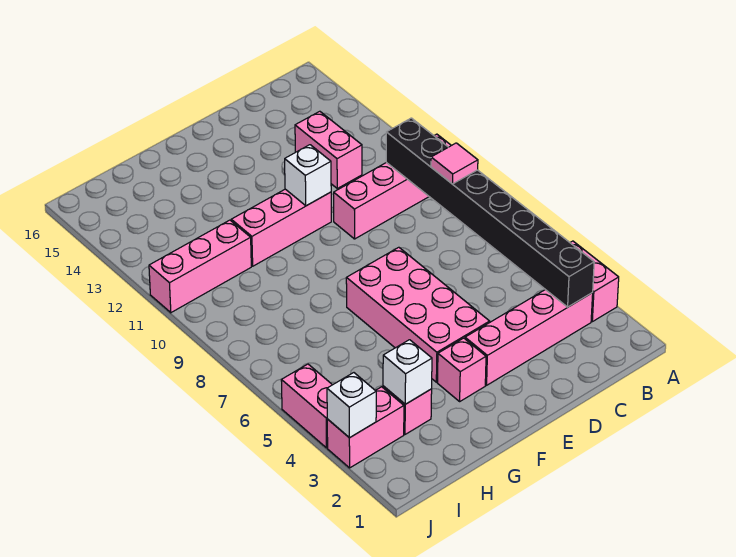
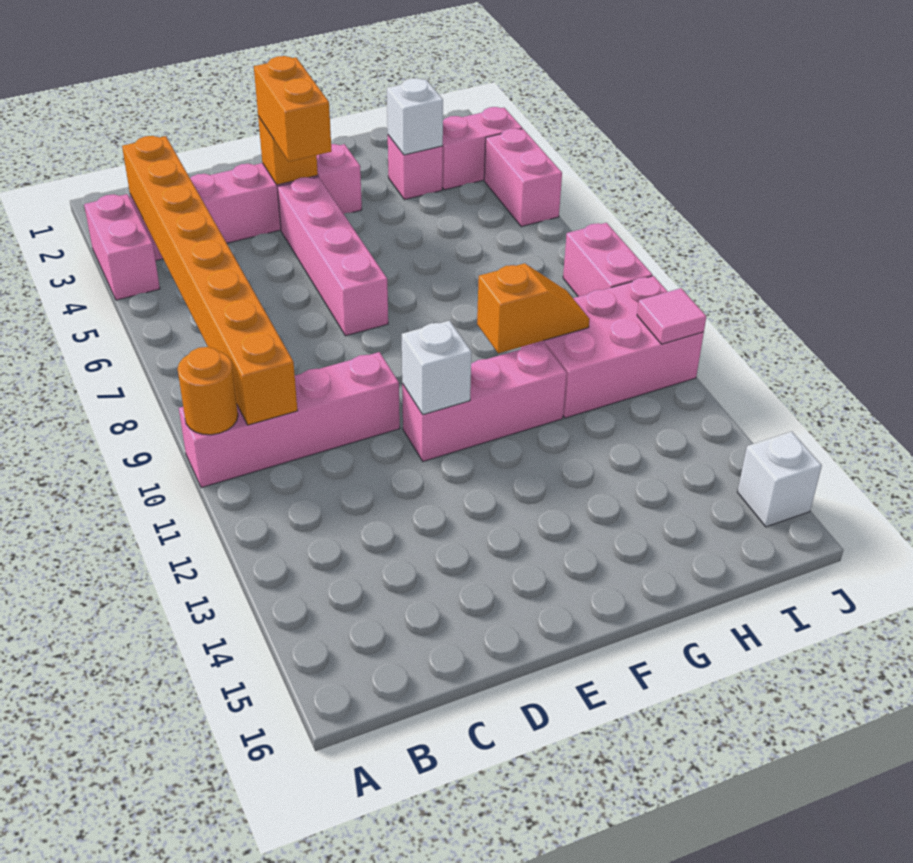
none -> orange 1x1 round brick [178,347,238,435]
black 1x8 brick [386,118,594,307] -> orange 1x8 brick [122,136,297,425]
pink 1x1 tile [431,143,478,184] -> pink 1x1 tile moved to [637,288,706,344]
pink 1x2 brick [295,111,362,188] -> pink 1x2 brick moved to [563,223,652,297]
none -> orange 1x1 brick [258,116,318,185]
none -> orange 1x2 brick [254,56,332,161]
pink 2x4 brick [346,247,490,382] -> pink 1x4 brick [277,177,388,336]
none -> orange 1x2 slope [477,263,590,353]
pink 1x3 brick [149,220,251,313] -> pink 2x3 brick [521,276,704,418]
white 1x1 brick [327,373,376,438] -> white 1x1 brick moved to [738,431,822,527]

